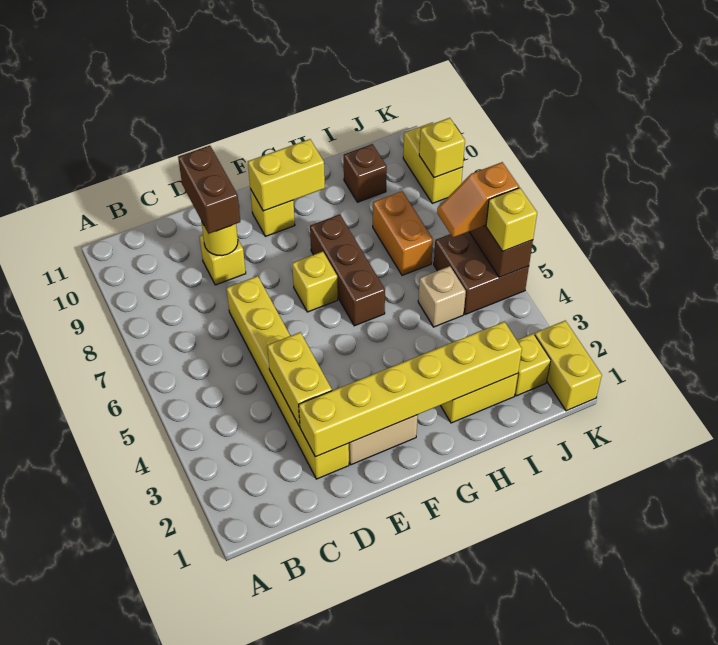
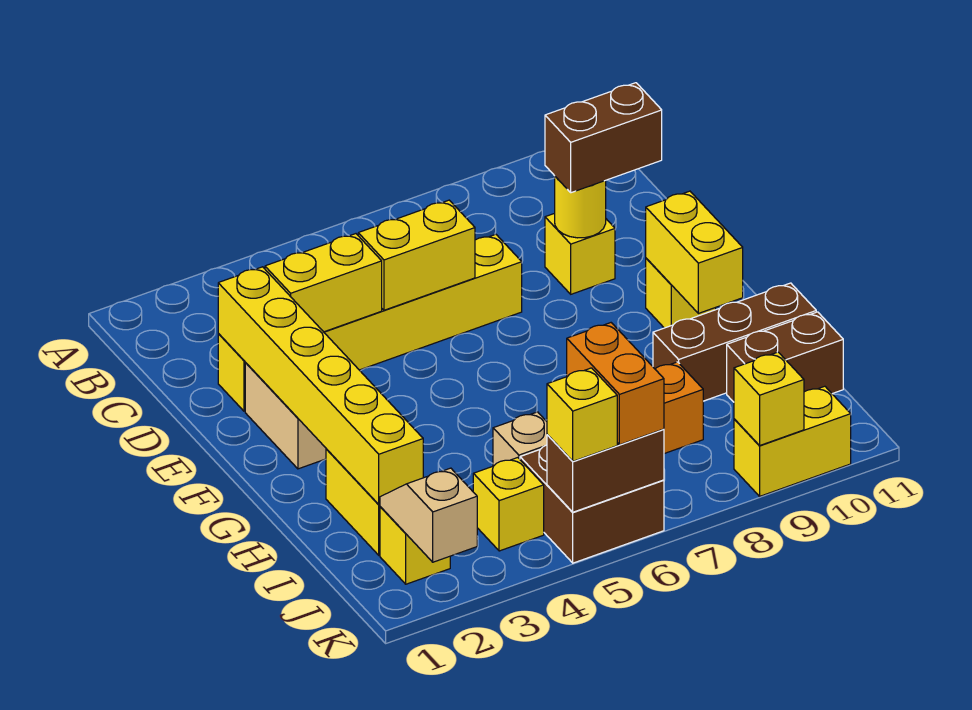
yellow 1x1 brick [292,251,338,312] -> yellow 1x1 brick moved to [473,458,544,551]
brown 1x3 brick [310,215,385,326] -> brown 1x3 brick moved to [653,283,816,401]
brown 1x1 brick [344,144,387,202] -> brown 1x2 brick [727,312,843,402]
none -> tan 1x2 slope [380,468,477,562]
orange 1x2 slope [437,162,519,238] -> orange 1x2 brick [567,323,664,445]
yellow 1x2 brick [535,321,602,411] -> yellow 1x2 brick moved to [358,200,475,310]

